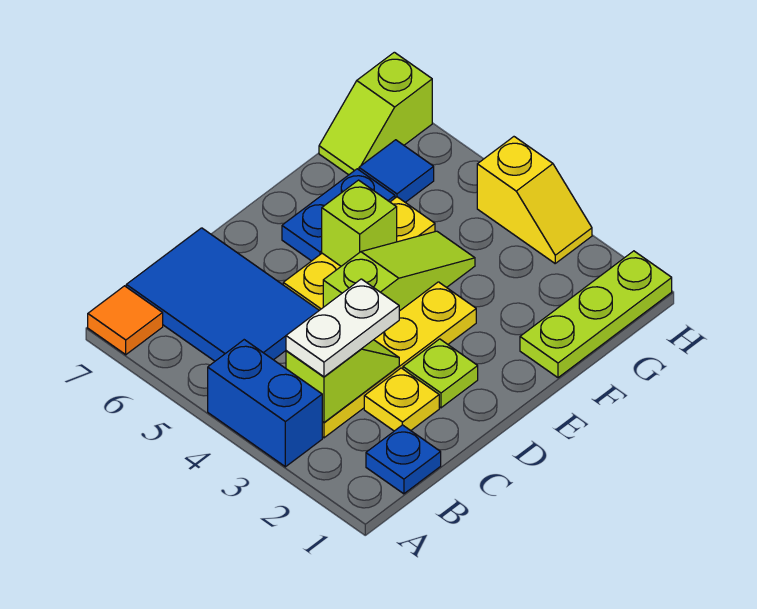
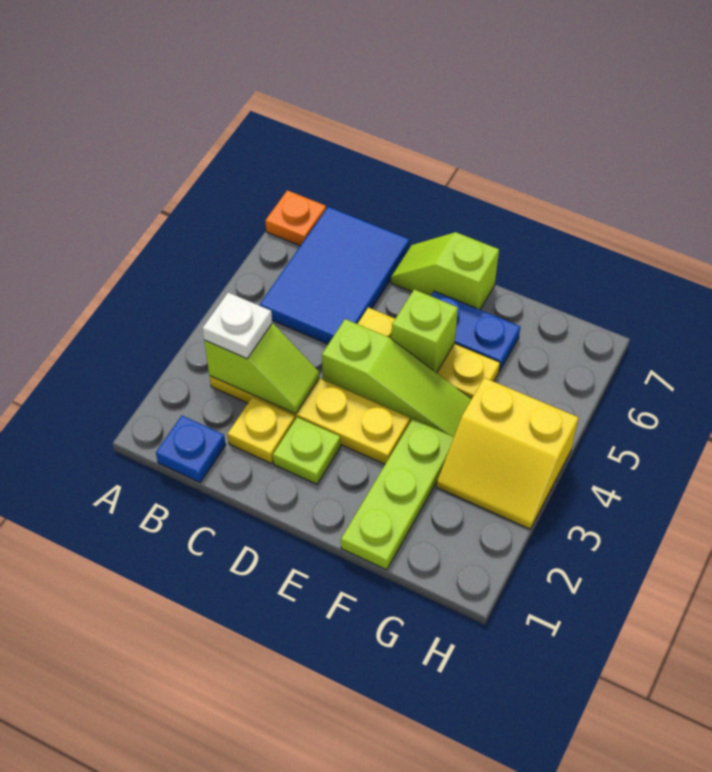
blue 1x2 brick [208,340,322,467] -> none
orange 1x1 tile [88,286,163,355] -> orange 1x1 plate [265,190,326,246]
white 1x2 plate [286,279,399,377] -> white 1x1 plate [203,293,272,359]
lime 1x3 plate [520,251,672,378] -> lime 1x3 plate turned to [341,419,454,570]
blue 1x1 tile [359,140,434,202] -> none
lime 1x2 slope [319,52,432,175] -> lime 1x2 slope moved to [391,232,499,310]
yellow 1x2 slope [477,137,592,263] -> yellow 2x2 slope [437,378,579,529]

